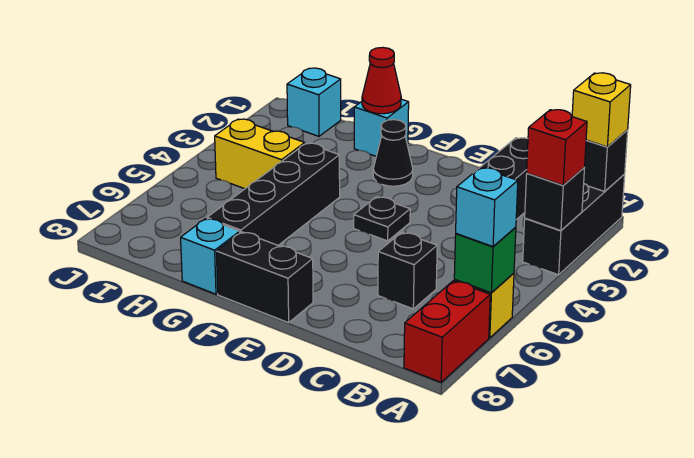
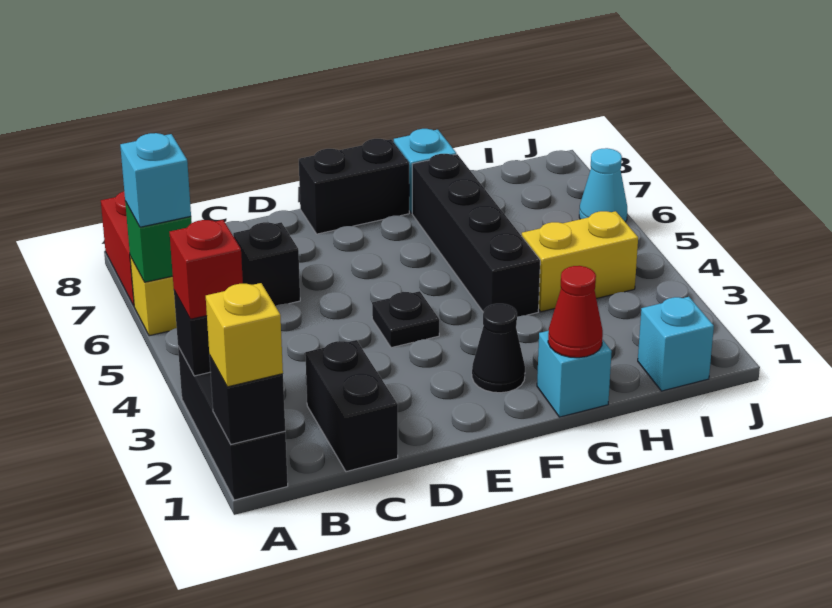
none -> cyan 1x1 cone [579,148,627,222]

